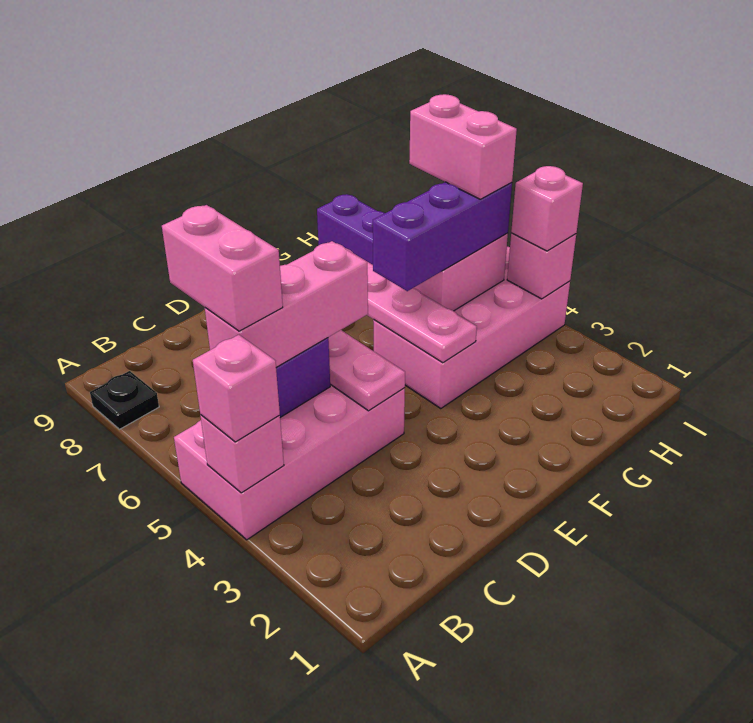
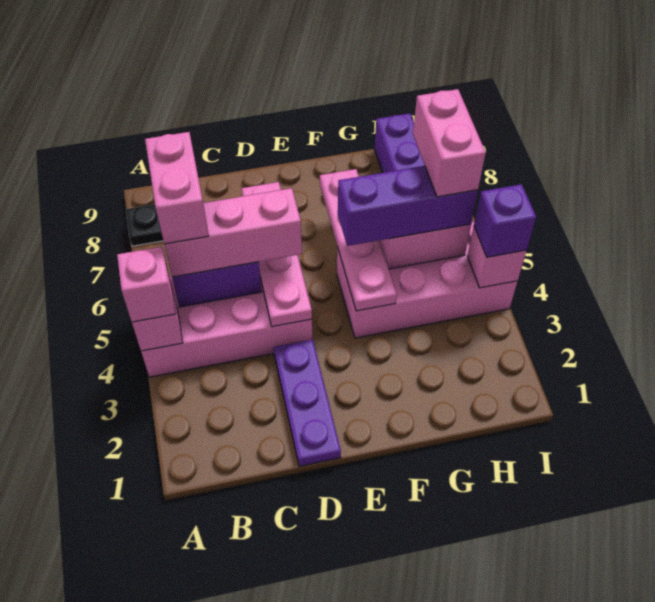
none -> purple 1x3 plate [274,339,341,466]
pink 1x1 brick [511,166,583,251] -> purple 1x1 brick [474,184,536,257]

